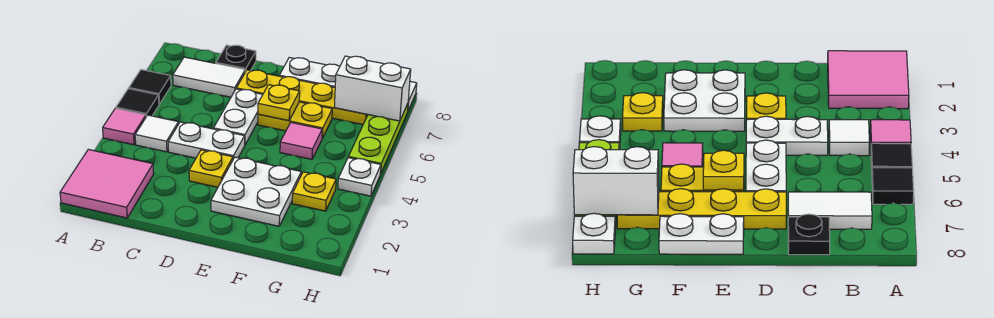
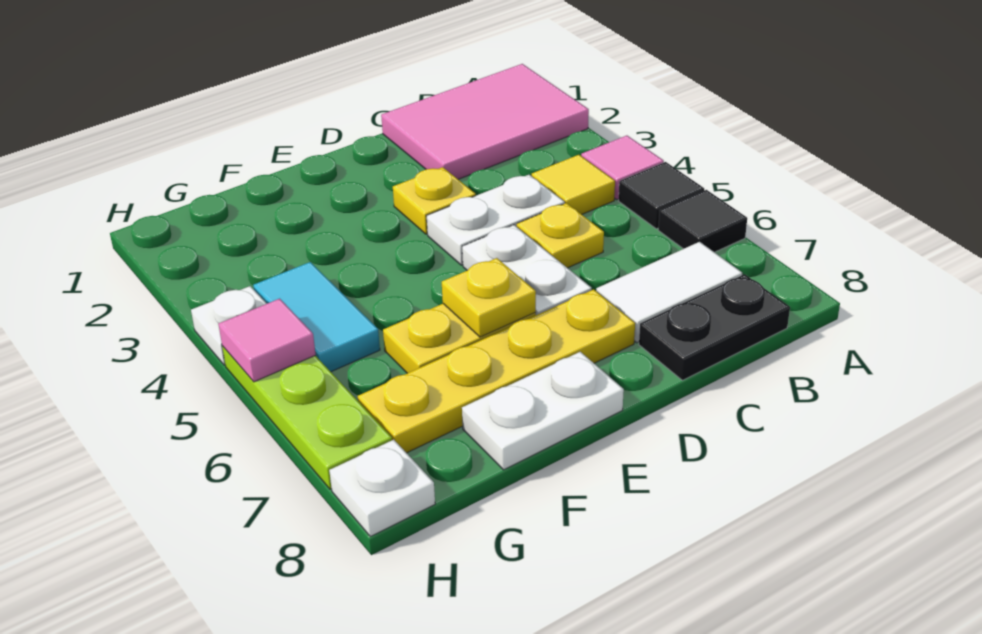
pink 2x2 tile [60,149,154,218] -> pink 2x3 tile [381,64,589,180]
white 1x1 tile [135,115,179,152] -> yellow 1x1 tile [532,155,615,214]
black 1x1 plate [216,45,256,72] -> black 1x2 plate [639,274,790,380]
white 2x2 plate [211,157,301,226] -> none
pink 1x1 tile [280,123,322,159] -> pink 1x1 tile moved to [218,299,316,382]
yellow 1x1 plate [292,172,336,211] -> yellow 1x1 plate moved to [517,203,604,268]
none -> cyan 1x2 tile [253,262,380,372]
white 1x2 brick [335,56,411,121] -> none

